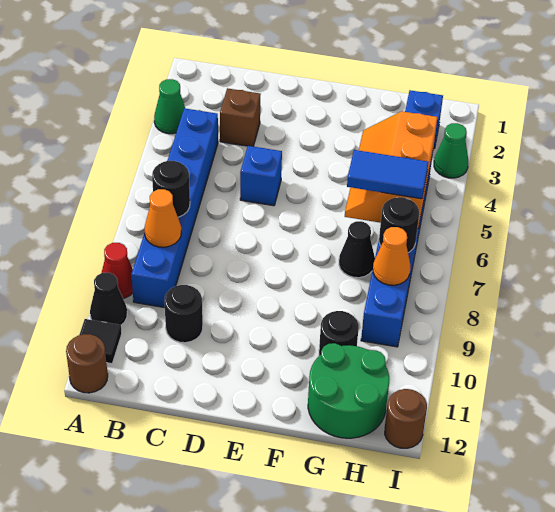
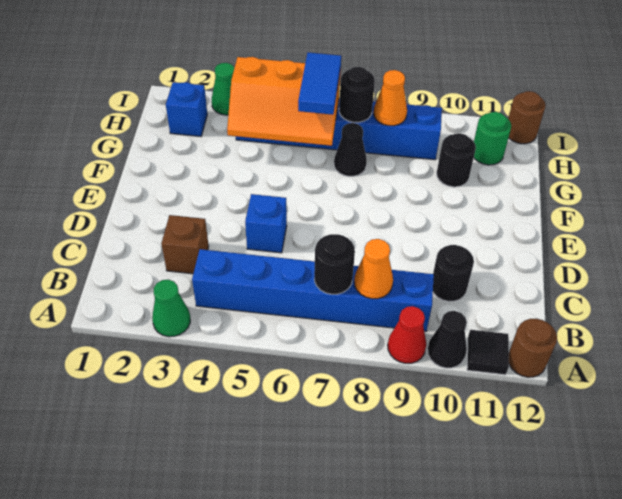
green 2x2 round brick [308,343,389,438] -> green 1x1 round brick [474,112,511,165]

